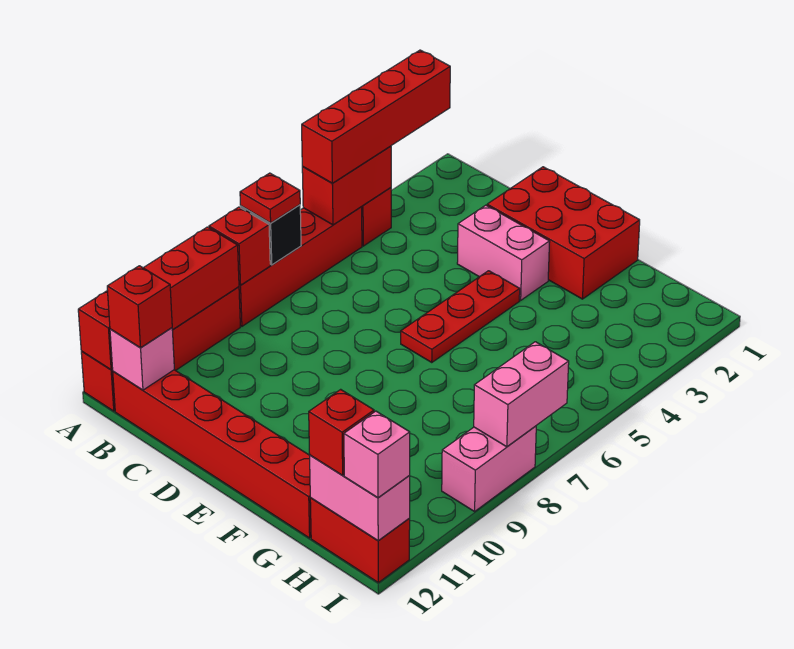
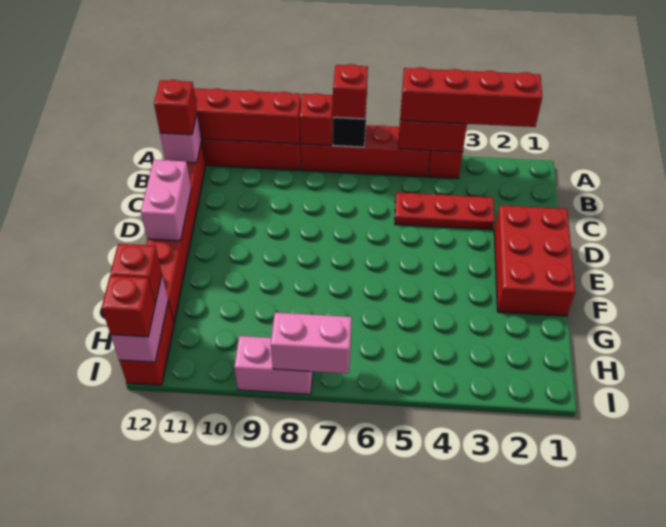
red 1x1 plate [240,173,300,223] -> red 1x1 brick [333,64,368,119]
pink 1x2 brick [457,205,550,300] -> pink 1x2 brick moved to [141,160,191,241]
red 1x3 plate [401,271,520,362] -> red 1x3 plate moved to [395,192,494,230]
pink 1x1 brick [344,411,410,498] -> red 1x1 brick [102,276,155,337]

